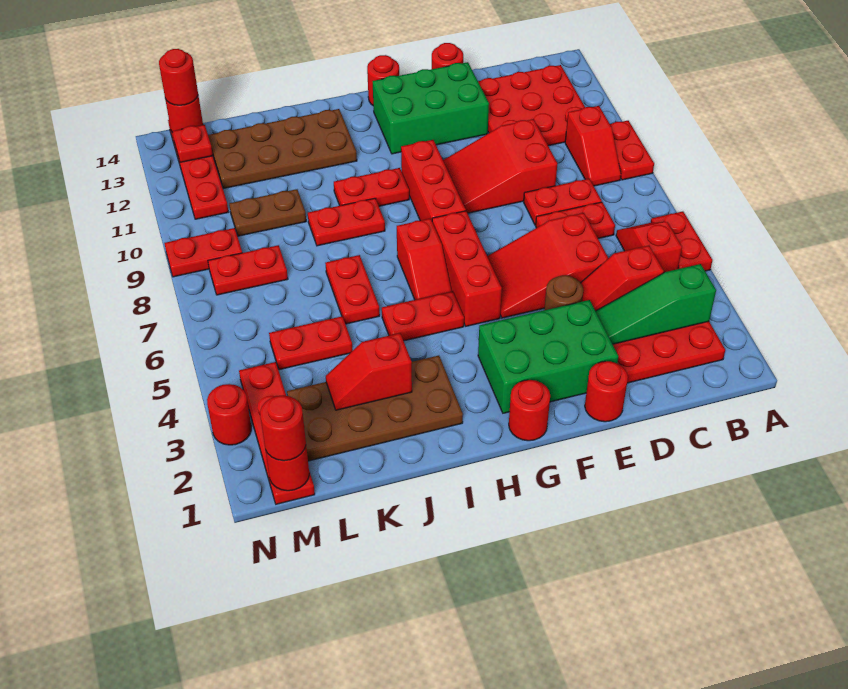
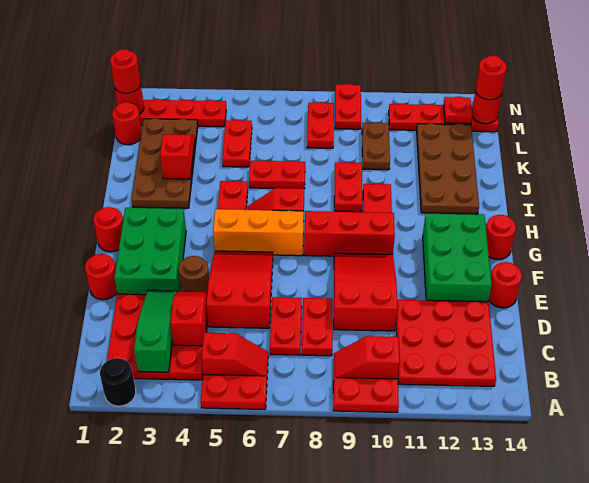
none -> black 1x1 round brick [100,358,136,406]
red 1x3 brick [432,211,502,326] -> orange 1x3 brick [213,209,304,256]
red 1x1 round brick [207,384,251,445] -> red 1x1 round brick moved to [112,102,142,145]

